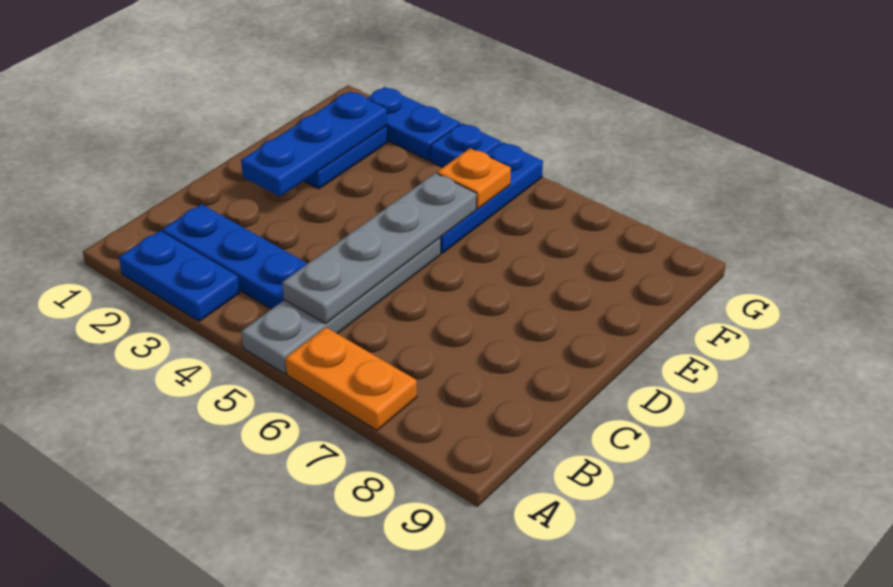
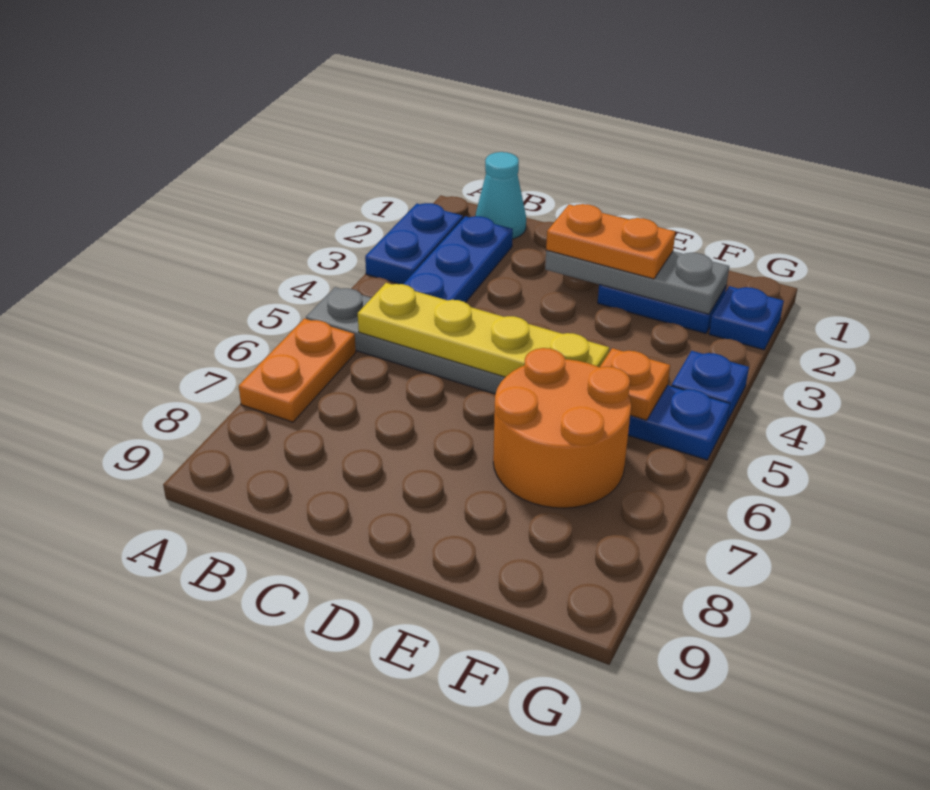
none -> cyan 1x1 cone [475,152,526,239]
grey 1x4 plate [282,173,476,324] -> yellow 1x4 plate [358,283,609,377]
blue 1x3 plate [241,91,387,197] -> grey 1x3 plate [545,250,729,314]
none -> orange 1x2 plate [546,204,675,279]
none -> orange 2x2 round brick [493,348,631,508]
blue 1x2 plate [366,87,460,160] -> blue 1x1 plate [709,286,784,350]

